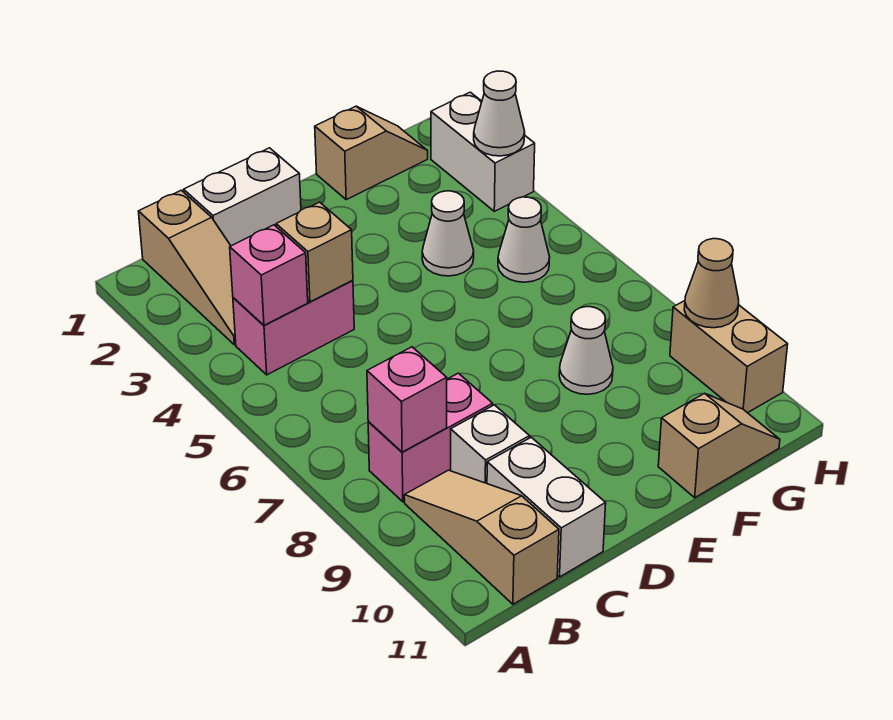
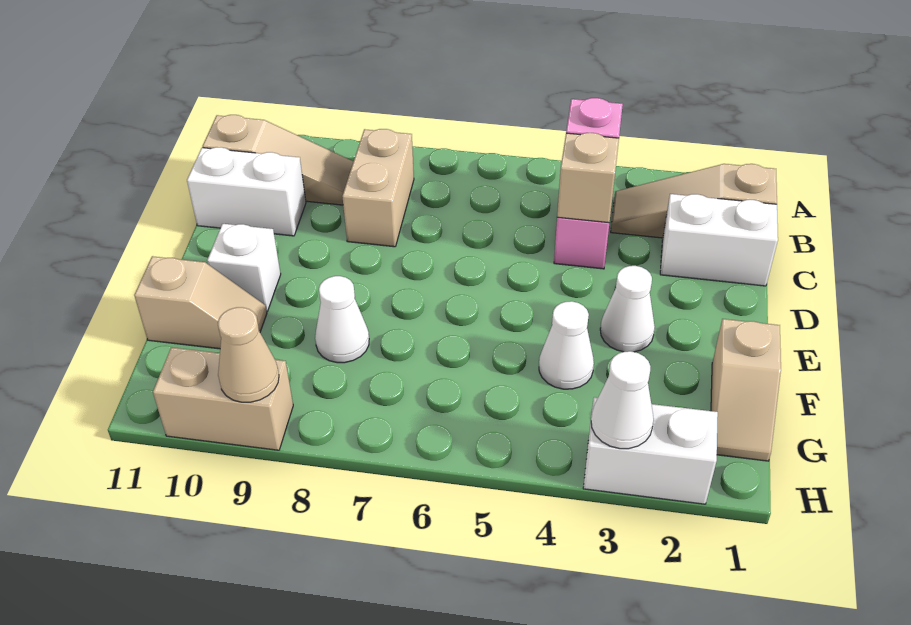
pink 1x2 brick [368,373,493,502] -> tan 1x2 brick [342,129,414,247]
pink 1x1 brick [367,347,447,452] -> none
white 1x2 brick [184,148,301,246] -> white 1x2 brick turned to [660,194,778,286]
white 1x1 brick [451,405,530,483] -> white 1x1 brick moved to [207,224,281,311]
tan 1x2 slope [658,393,780,498] -> tan 1x2 slope turned to [134,256,267,349]
white 1x1 cone [498,197,550,282] -> white 1x1 cone moved to [600,266,655,352]

